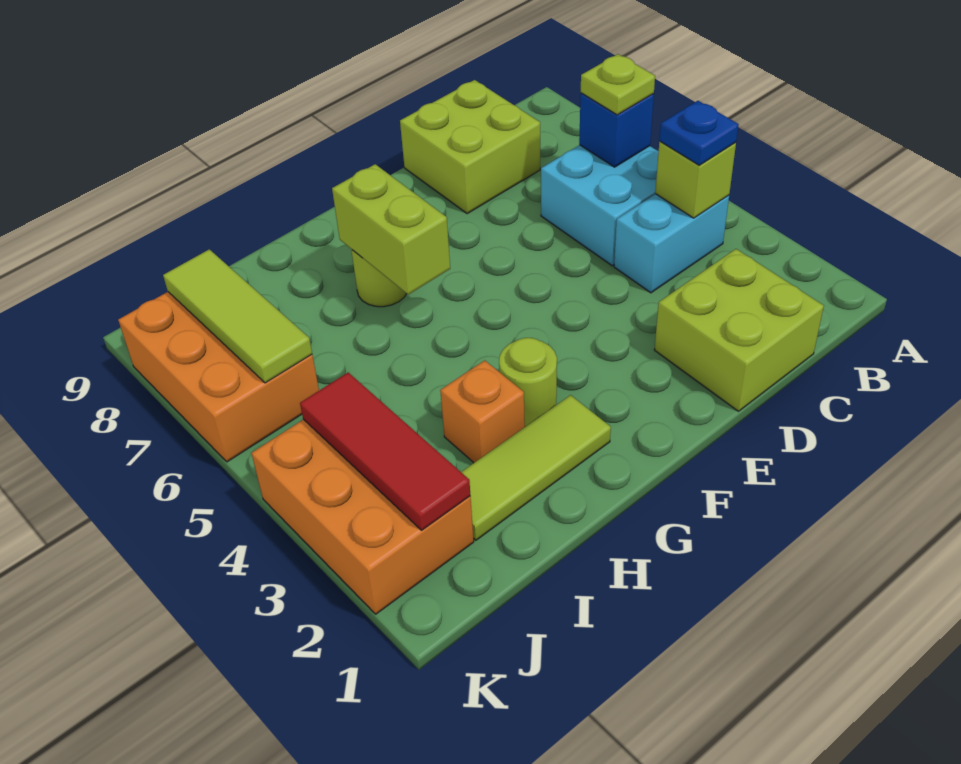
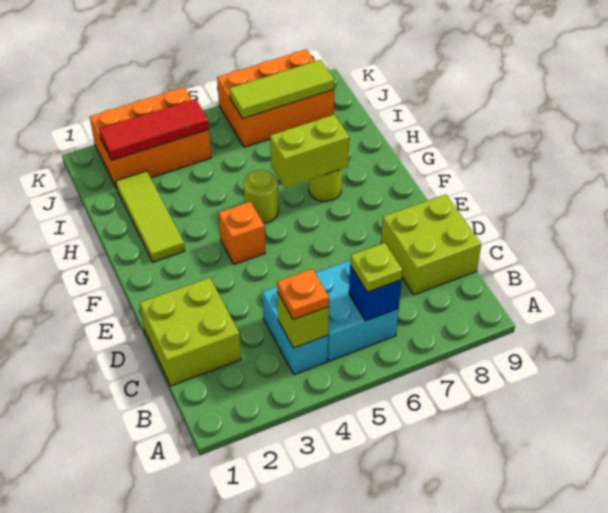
blue 1x1 plate [659,101,739,165] -> orange 1x1 plate [277,269,329,319]
lime 1x1 round brick [499,338,557,427] -> lime 1x1 round brick moved to [243,170,278,224]
orange 1x1 brick [440,360,525,463] -> orange 1x1 brick moved to [218,202,265,264]

